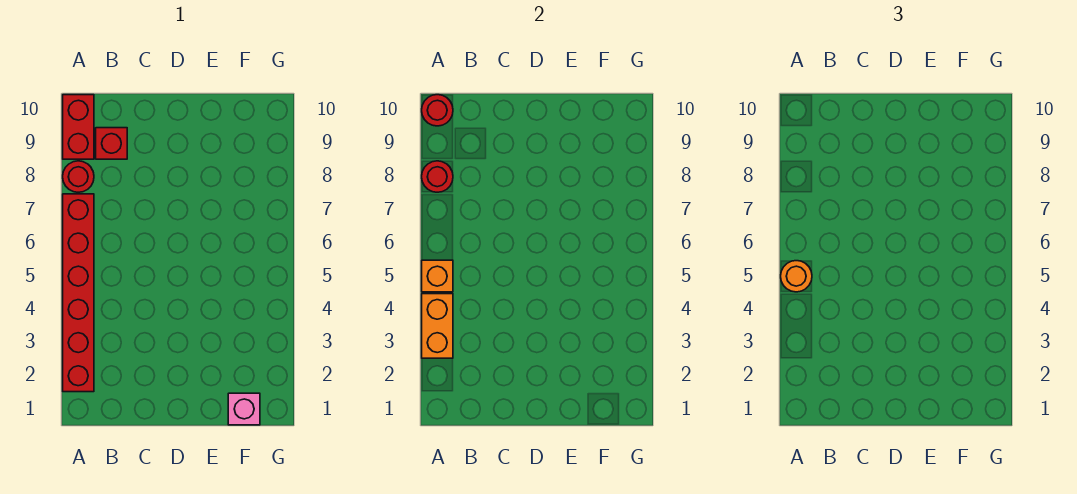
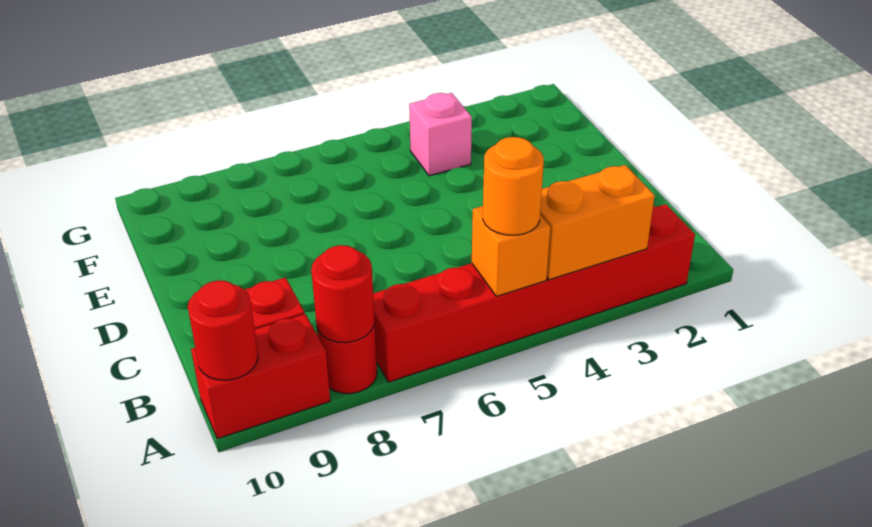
pink 1x1 brick [228,393,260,425] -> pink 1x1 brick moved to [409,93,472,176]

